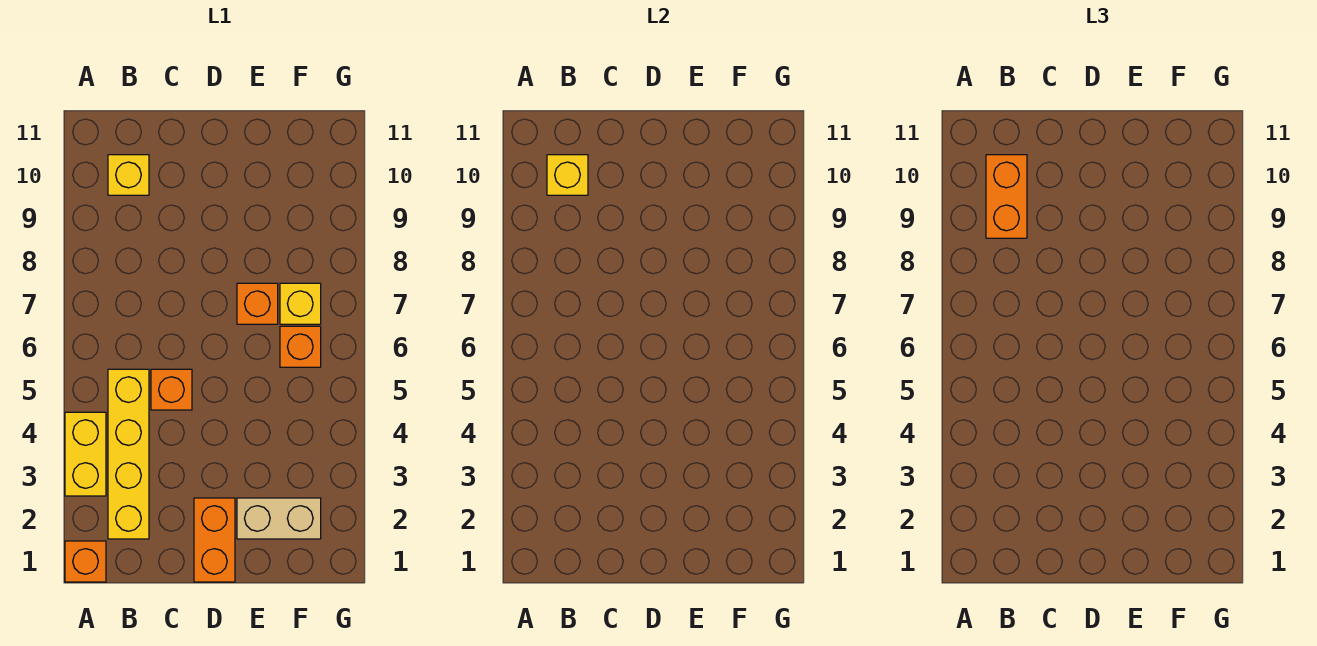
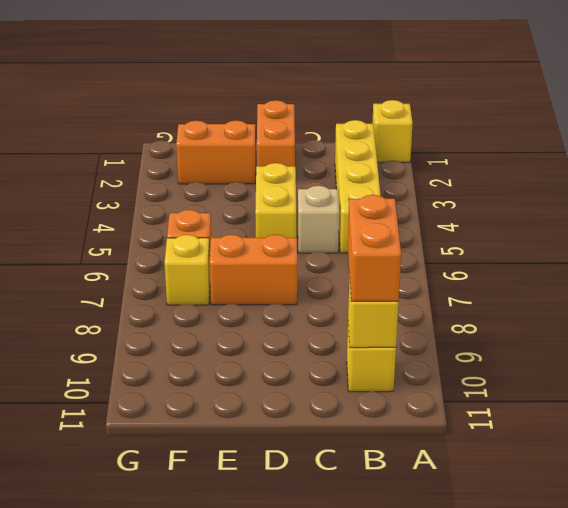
orange 1x1 brick [65,541,106,582] -> yellow 1x1 brick [372,100,413,162]
yellow 1x2 brick [65,412,106,496] -> yellow 1x2 brick moved to [255,163,296,238]
orange 1x1 brick [151,369,192,410] -> tan 1x1 brick [298,186,339,253]
tan 1x2 brick [237,498,321,539] -> orange 1x2 brick [176,120,256,184]
orange 1x1 brick [237,283,278,324] -> orange 1x2 brick [210,235,297,305]

